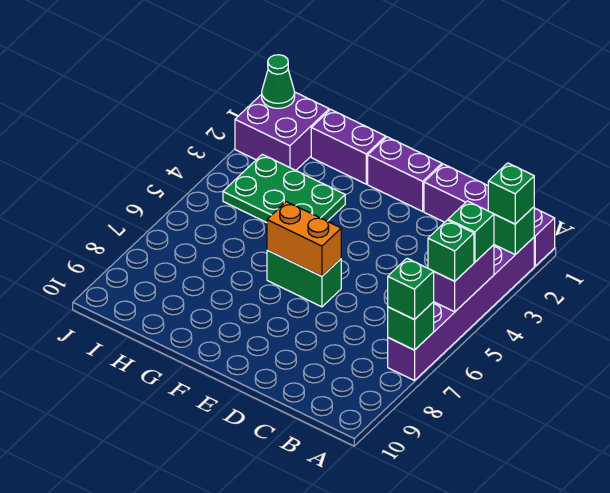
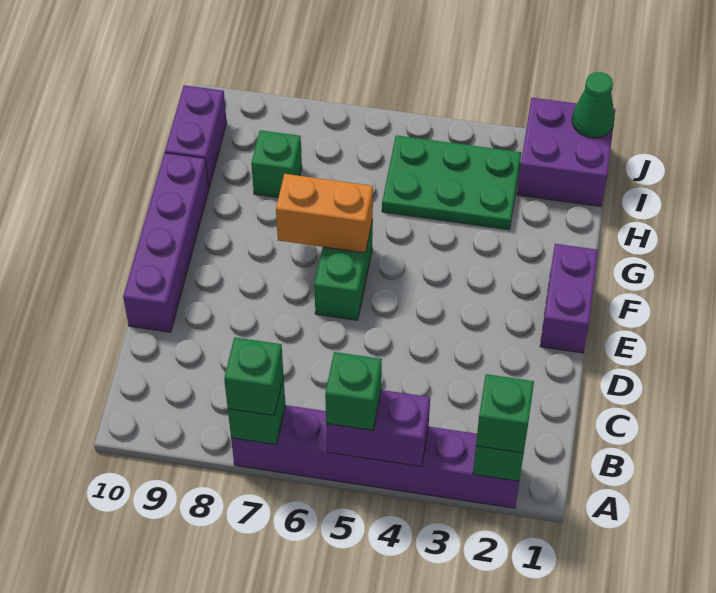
purple 1x4 brick [424,164,555,266] -> purple 1x4 brick moved to [123,153,209,332]
green 1x1 brick [448,201,494,262] -> green 1x1 brick moved to [251,130,302,198]
orange 1x2 brick [267,202,341,276] -> orange 1x2 brick turned to [276,174,373,253]
purple 1x2 brick [311,109,386,184] -> purple 1x2 brick moved to [165,85,227,187]
green 2x3 plate [223,154,345,223] -> green 2x3 plate turned to [382,135,521,230]

